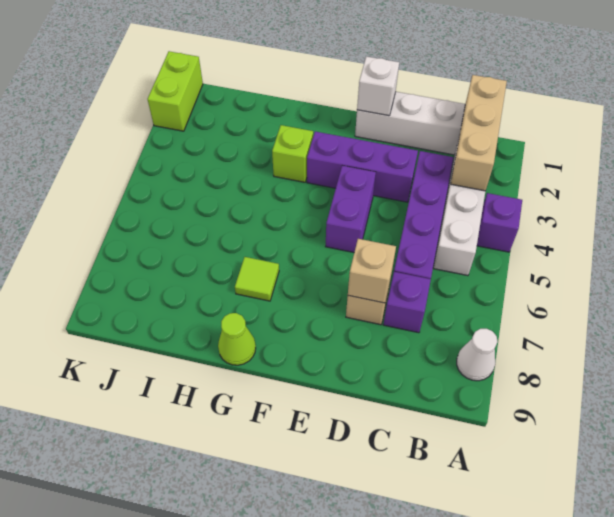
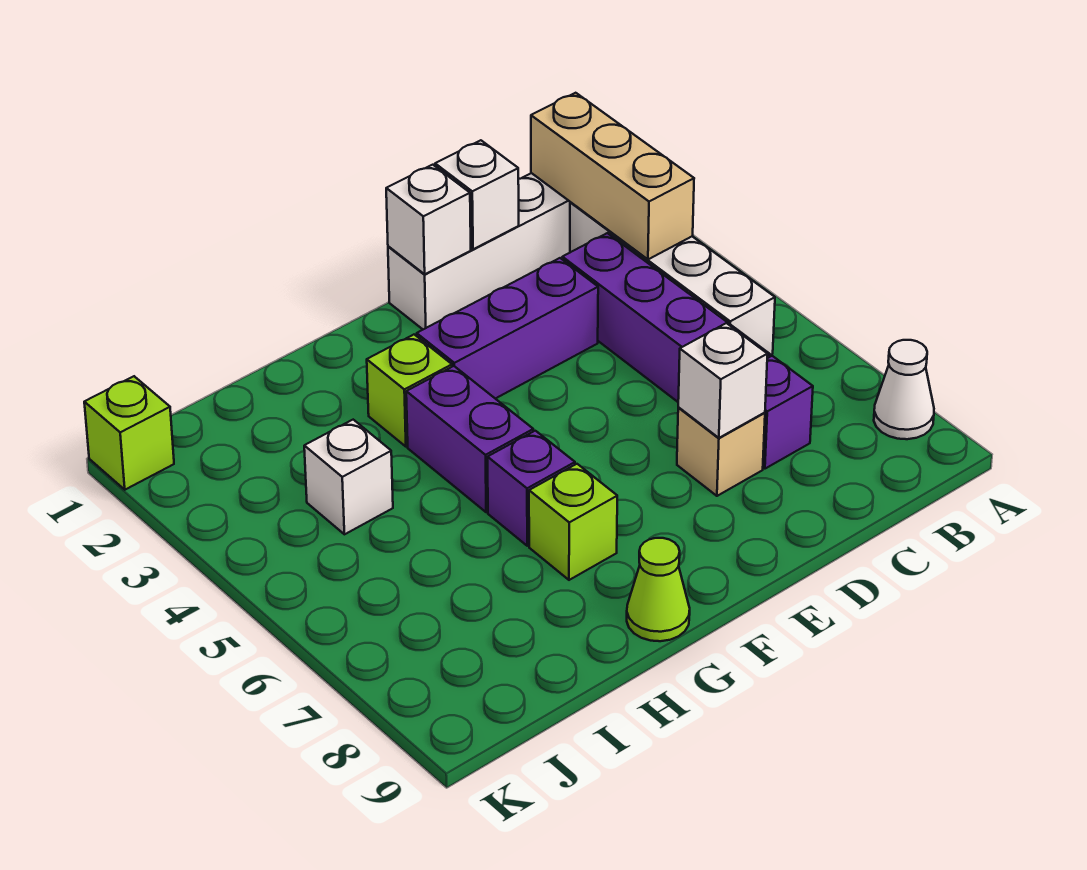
purple 1x1 brick [477,193,522,252] -> purple 1x1 brick moved to [488,431,575,546]
none -> white 1x1 brick [435,140,519,249]
tan 1x1 brick [348,239,396,303] -> white 1x1 brick [678,323,767,438]
purple 1x2 brick [326,166,376,252] -> purple 1x2 brick moved to [406,366,533,512]
lime 1x1 tile [235,257,279,301] -> lime 1x1 brick [529,464,617,580]
none -> white 1x1 brick [304,420,393,534]
lime 1x2 brick [148,51,203,131] -> lime 1x1 brick [84,376,174,490]

